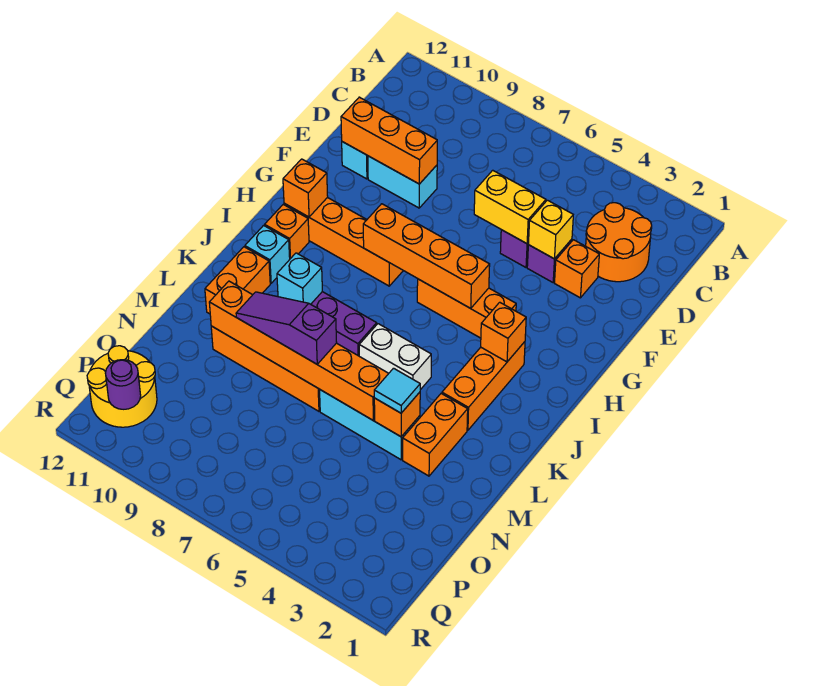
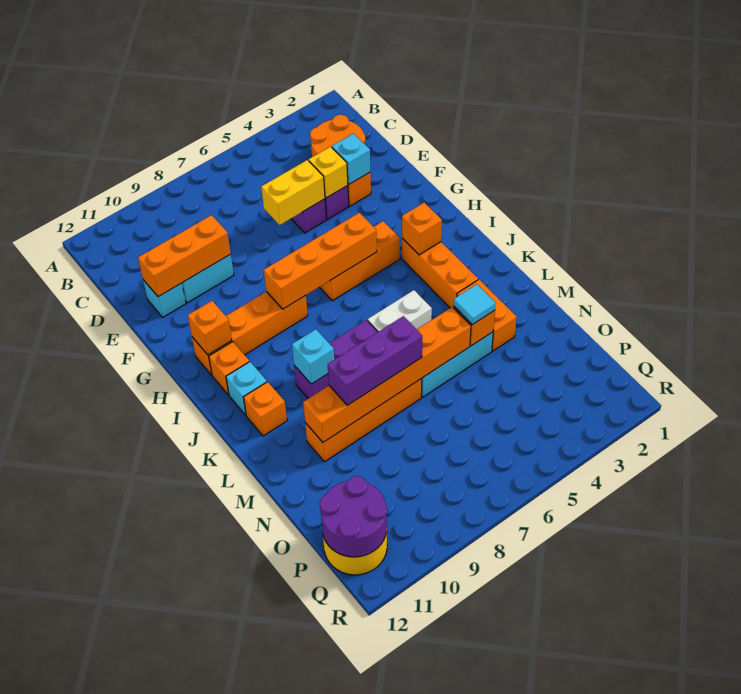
none -> cyan 1x1 brick [332,134,370,184]
orange 1x2 brick [205,247,270,314] -> orange 1x1 brick [243,382,287,436]
purple 1x3 slope [236,292,337,364] -> purple 1x3 brick [328,316,422,405]
purple 1x1 round brick [105,360,141,409] -> purple 2x2 round brick [320,476,387,557]

